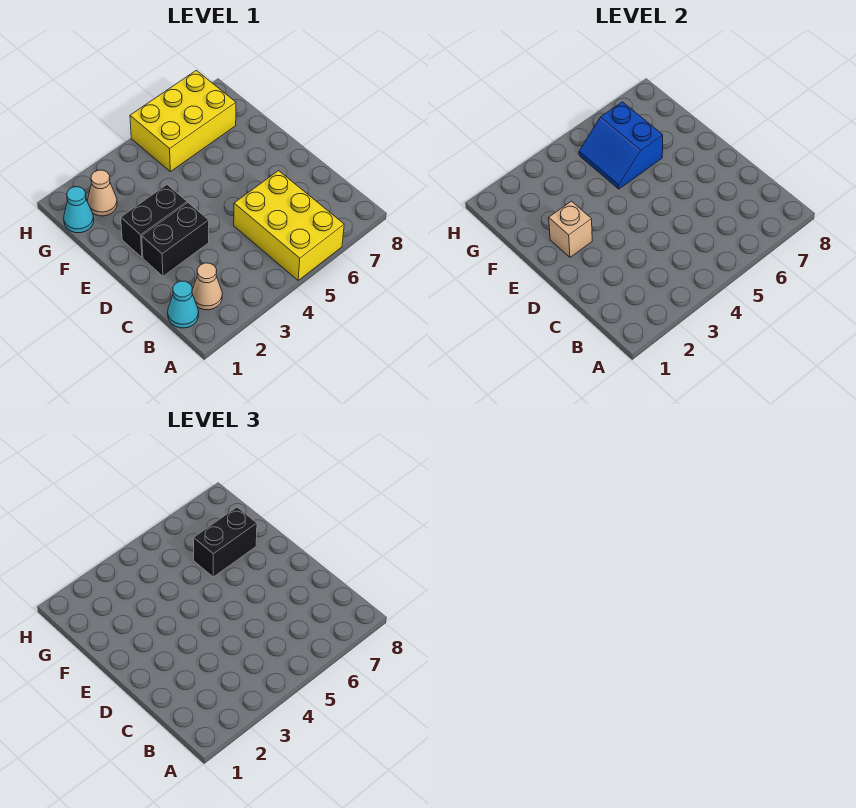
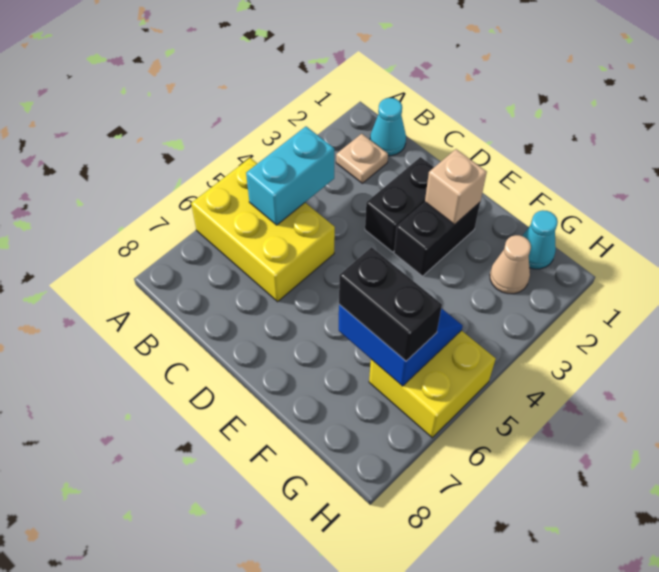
tan 1x1 cone [192,263,222,310] -> tan 1x1 plate [336,134,388,183]
none -> cyan 1x2 brick [246,127,334,225]
black 1x2 brick [193,507,257,577] -> black 1x2 brick turned to [339,247,442,361]
yellow 2x3 brick [130,70,236,172] -> yellow 2x2 brick [369,330,496,438]

